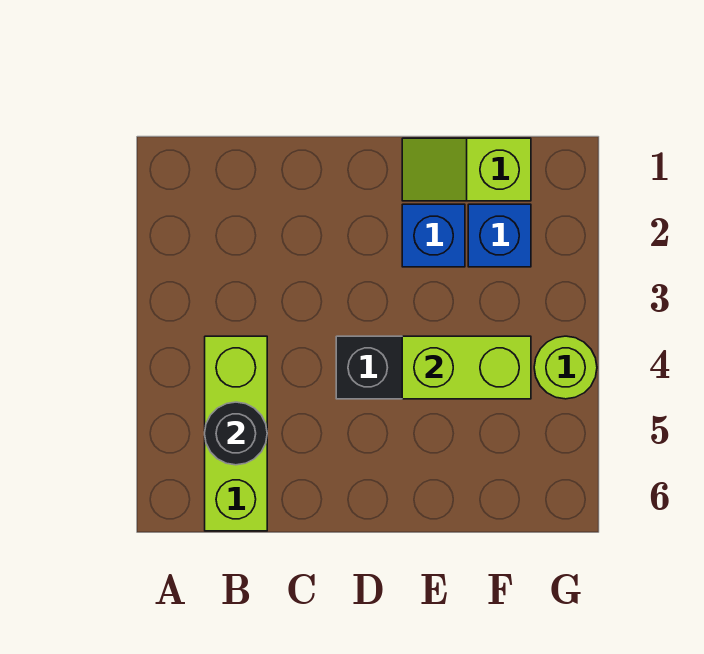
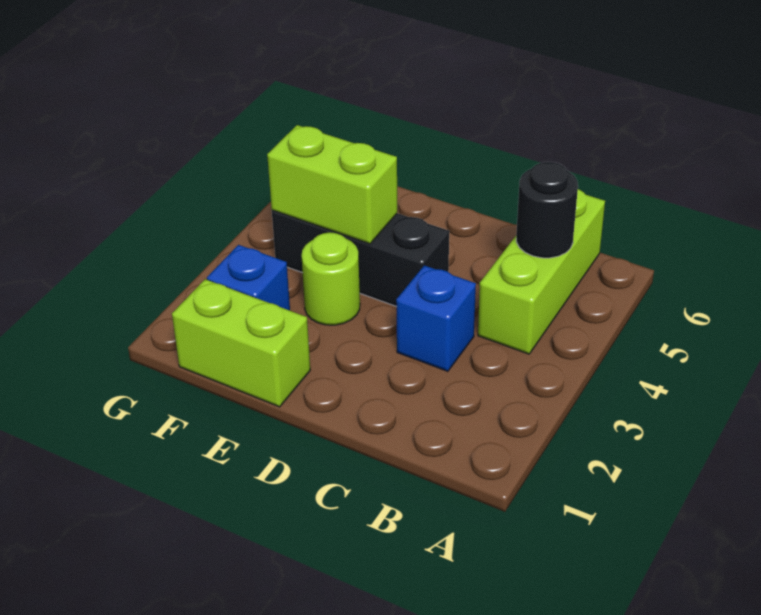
lime 1x2 slope [402,138,531,201] -> lime 1x2 brick [172,279,310,407]
blue 1x1 brick [402,204,465,267] -> blue 1x1 brick moved to [396,265,476,371]
lime 1x1 round brick [534,336,597,399] -> lime 1x1 round brick moved to [302,232,360,325]

